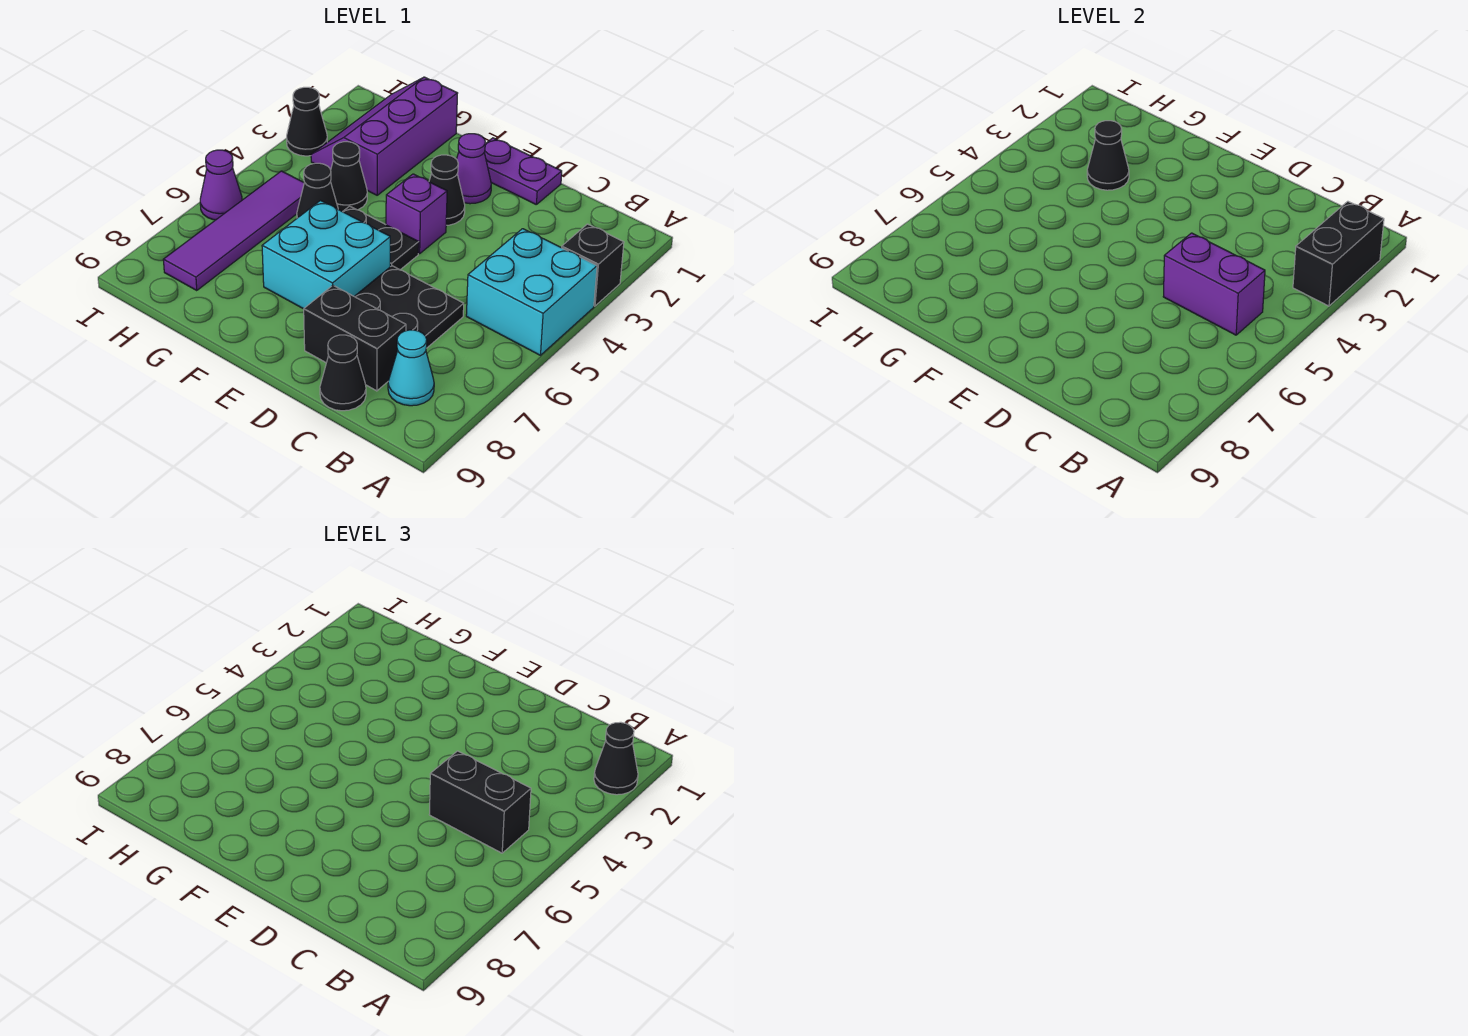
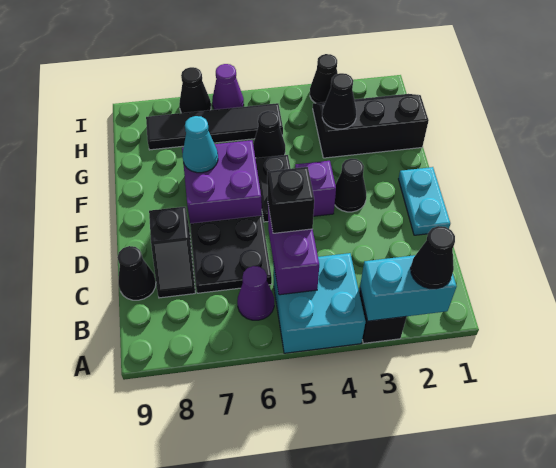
black 1x2 brick [1293,201,1384,306] -> cyan 1x2 brick [360,255,457,321]
black 1x2 brick [429,751,531,853] -> black 1x1 brick [267,167,314,233]
cyan 1x1 cone [388,330,434,406] -> cyan 1x1 cone moved to [183,116,218,173]
black 1x2 brick [304,286,406,391] -> black 1x2 slope [149,207,195,298]
purple 1x2 plate [484,138,562,204] -> cyan 1x2 plate [399,167,450,235]
purple 1x1 cone [457,134,491,204] -> purple 1x1 cone moved to [237,266,274,320]
cyan 2x2 brick [262,201,390,309] -> purple 2x2 brick [182,140,262,224]
purple 2x3 slope [311,77,458,195] -> black 2x3 slope [313,94,429,158]
black 1x1 cone [331,142,367,212] -> black 1x1 cone moved to [179,67,211,113]
purple 1x4 tile [163,171,304,291] -> black 1x4 tile [146,103,283,150]

